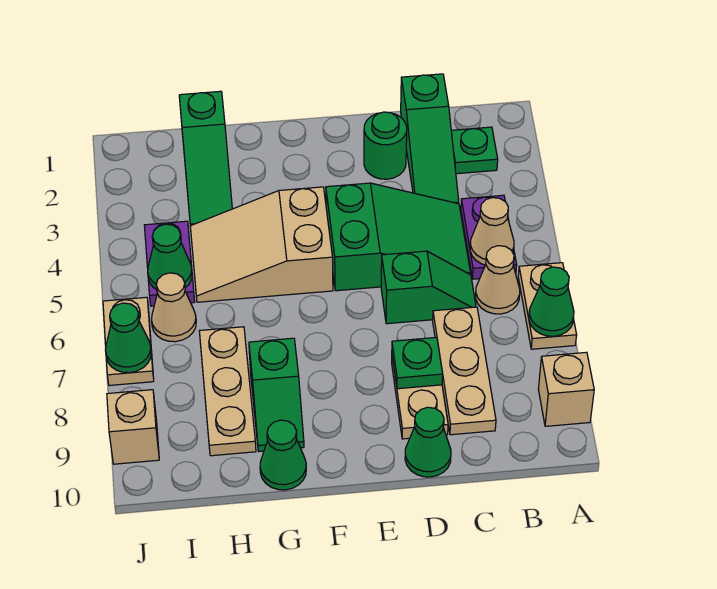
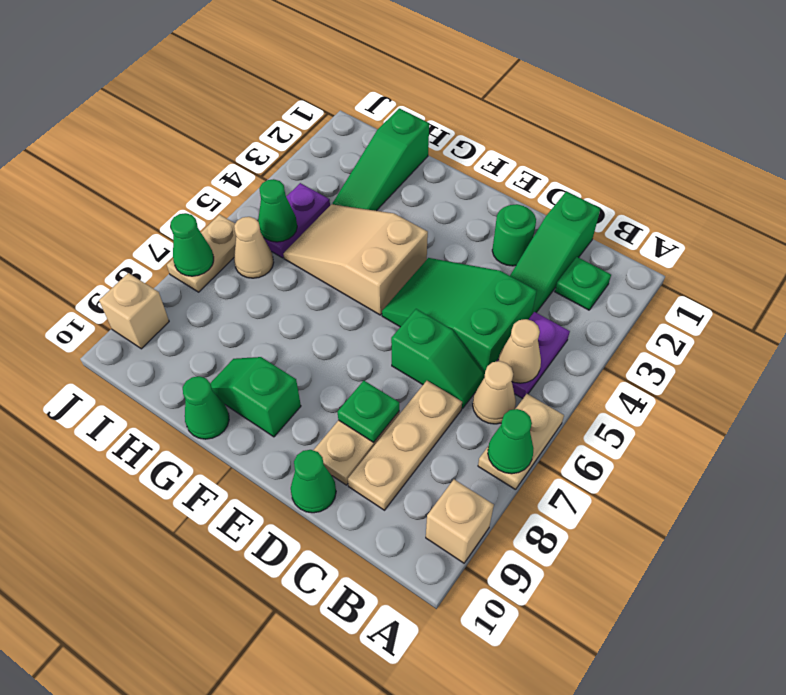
green 2x3 slope [326,183,471,291] -> green 2x3 slope turned to [382,258,537,372]
green 1x2 slope [249,338,304,451] -> green 1x2 slope turned to [210,357,301,437]
tan 1x3 plate [199,327,256,456] -> none

